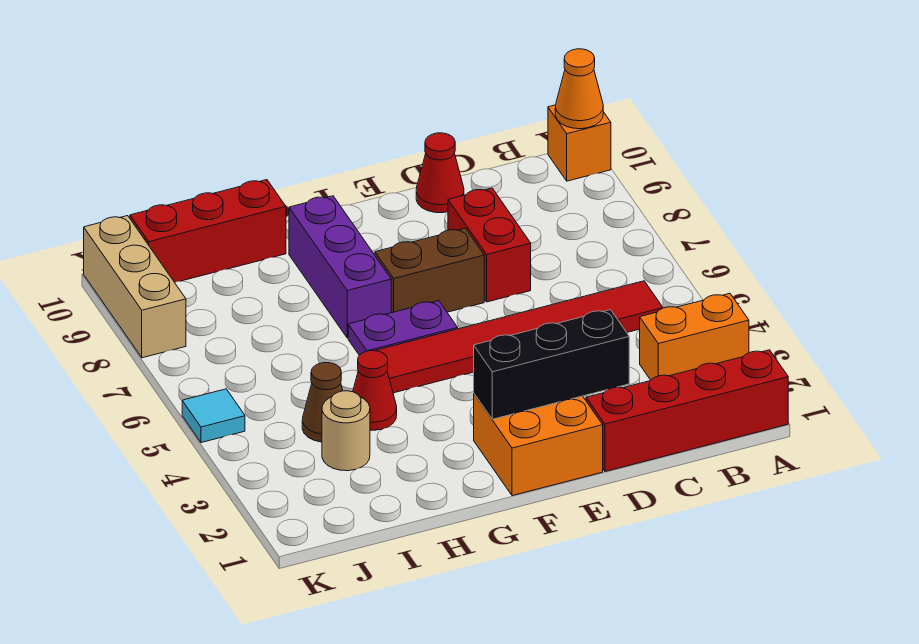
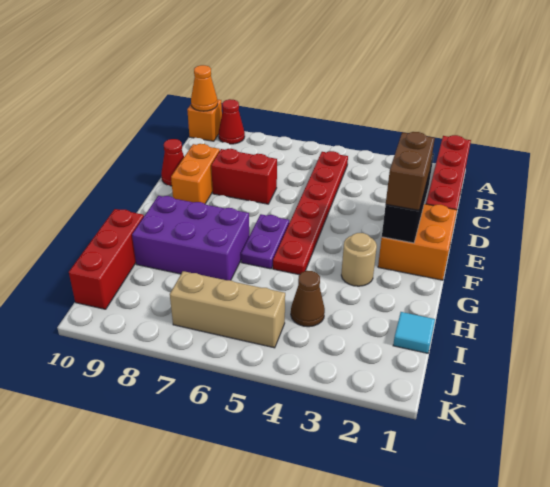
orange 1x2 brick [640,293,749,380] -> orange 1x2 brick moved to [171,144,220,204]
red 1x6 tile [375,281,663,393] -> red 1x6 plate [273,151,348,275]
brown 1x2 brick [375,228,484,313] -> brown 1x2 brick moved to [386,132,435,210]
purple 1x3 brick [289,196,391,338] -> purple 2x3 brick [132,196,249,280]
red 1x1 cone [353,351,397,430] -> red 1x1 cone moved to [219,99,245,144]
tan 1x1 round brick [322,391,370,471] -> tan 1x1 round brick moved to [341,233,377,286]
cyan 1x1 tile [182,389,245,443] -> cyan 1x1 tile moved to [393,312,435,353]
tan 1x3 brick [84,216,186,358] -> tan 1x3 brick moved to [170,271,285,348]

